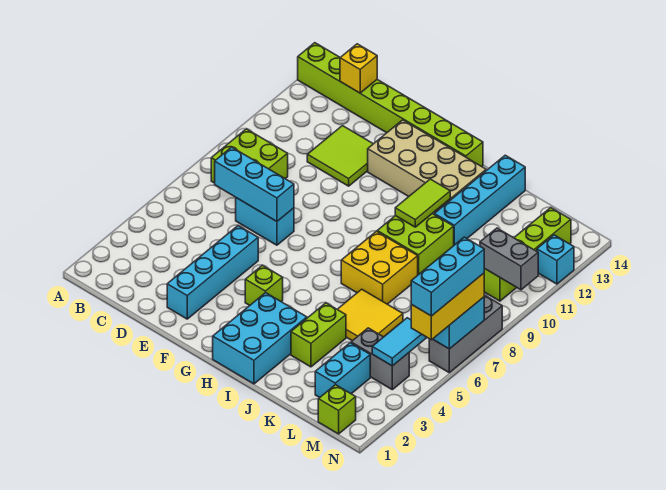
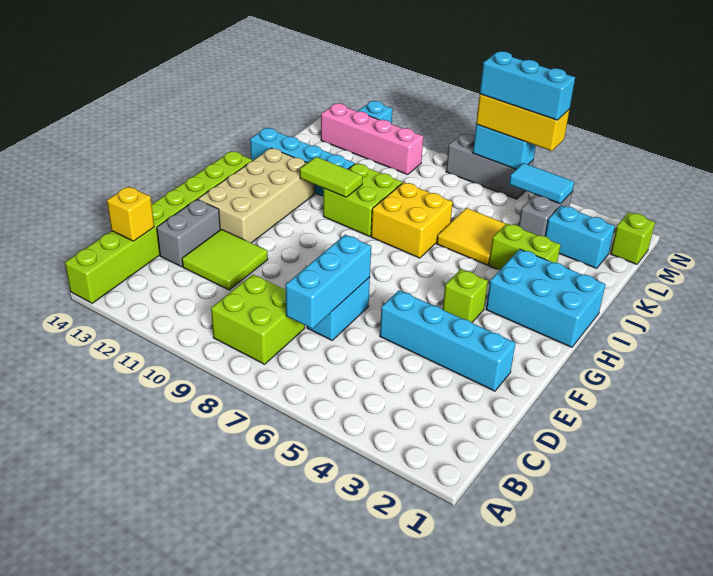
lime 1x4 brick [484,208,571,301] -> pink 1x4 brick [321,103,423,174]
grey 1x2 brick [480,228,538,290] -> grey 1x2 brick moved to [157,200,220,267]

